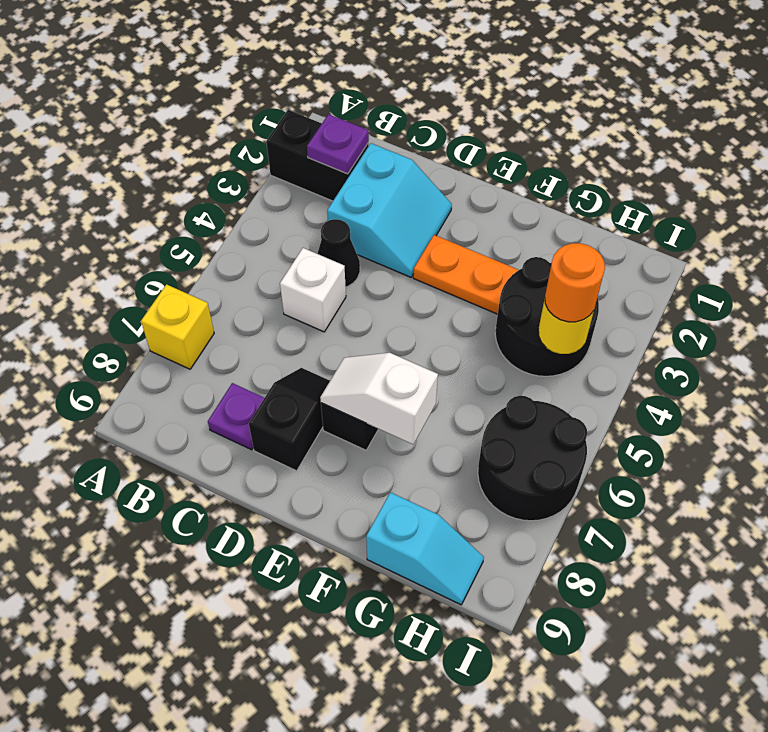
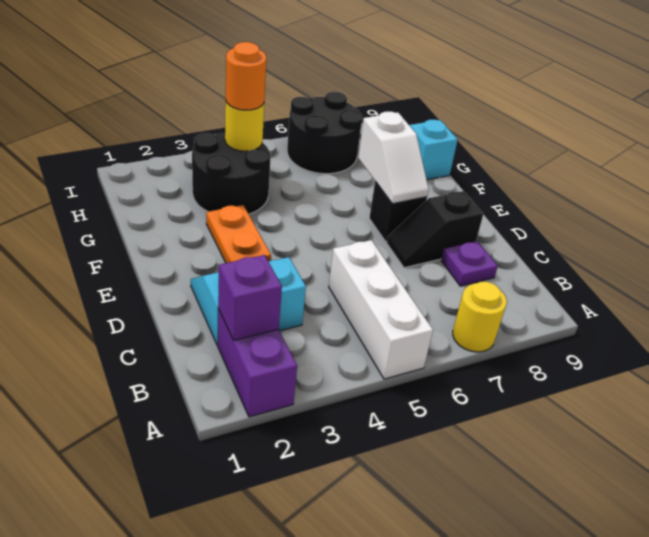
black 1x2 brick [266,110,369,201] -> purple 1x2 brick [218,309,297,417]
yellow 1x1 brick [141,284,214,369] -> yellow 1x1 round brick [453,282,507,352]
purple 1x1 plate [307,114,369,174] -> purple 1x1 brick [218,255,282,340]
black 1x1 cone [317,219,360,287] -> none
white 1x1 brick [280,248,346,332] -> white 1x3 brick [329,240,433,379]

